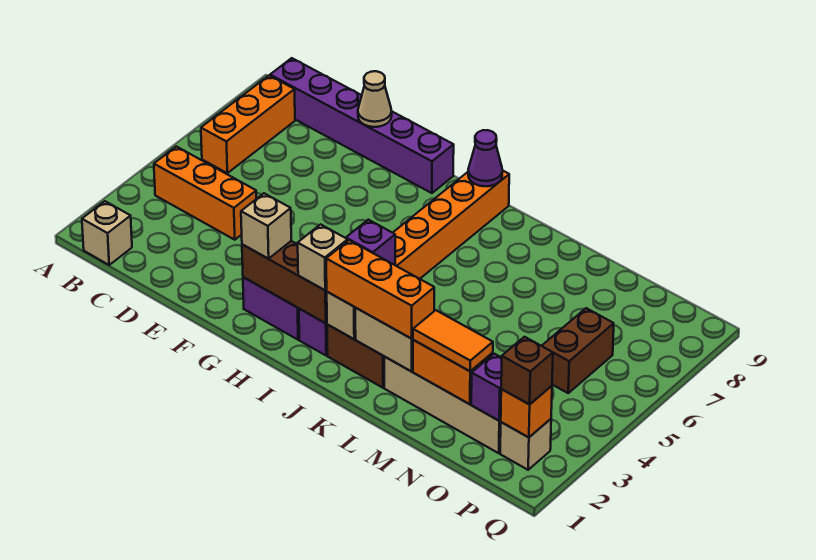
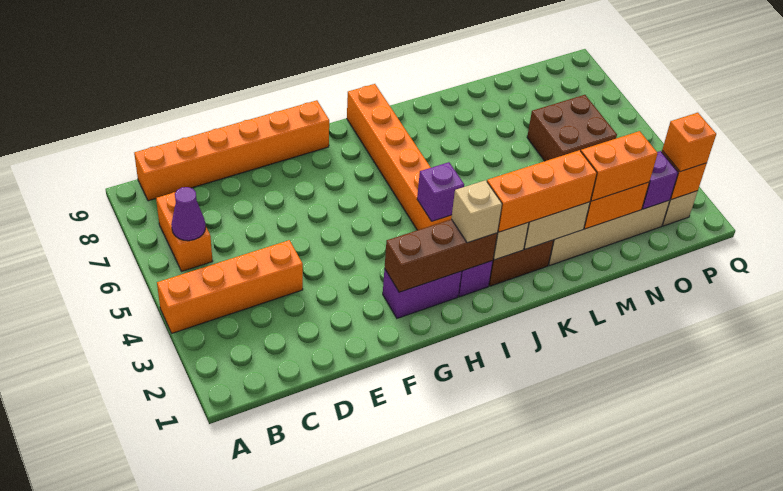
tan 1x1 brick [82,201,132,265] -> none
orange 1x3 brick [154,146,257,240] -> orange 1x4 brick [157,240,303,333]
orange 1x3 brick [201,76,295,173] -> orange 1x2 brick [156,192,213,271]
purple 1x6 brick [270,58,454,193] -> orange 1x6 brick [134,100,329,201]
tan 1x1 cone [358,71,392,127] -> none
tan 1x1 brick [241,193,291,259] -> none
purple 1x1 cone [468,130,502,186] -> purple 1x1 cone moved to [171,187,206,241]
orange 1x2 tile [413,310,493,371] -> orange 1x2 brick [581,131,658,201]
brown 1x2 brick [542,308,614,393] -> brown 2x2 brick [527,95,617,161]
brown 1x1 brick [501,337,553,405] -> orange 1x1 brick [662,113,716,172]

